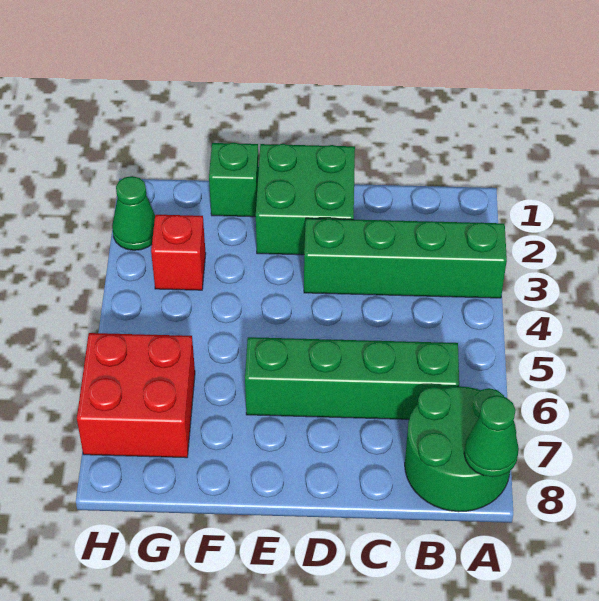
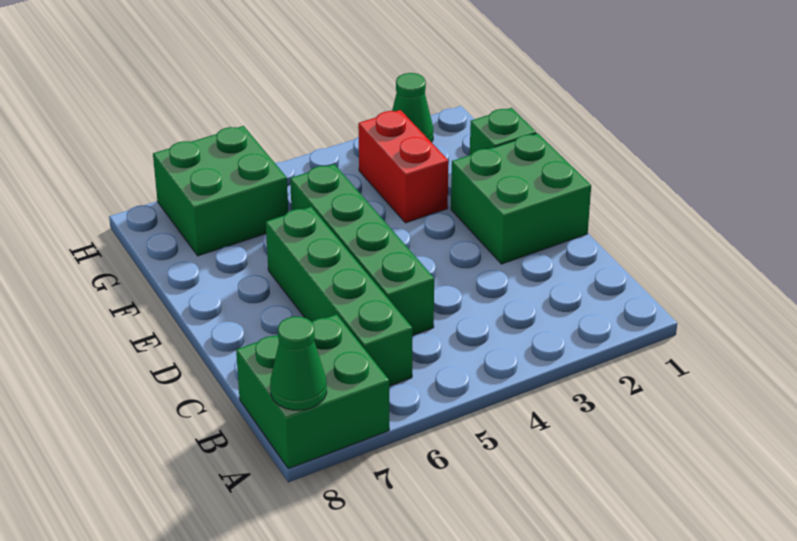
green 1x4 brick [304,218,507,298] -> green 1x4 brick moved to [290,164,434,336]
green 2x2 round brick [405,386,516,512] -> green 2x2 brick [236,314,389,469]
red 1x1 brick [151,215,206,290] -> red 1x2 brick [358,110,449,223]
red 2x2 brick [77,333,195,458] -> green 2x2 brick [153,126,288,256]

